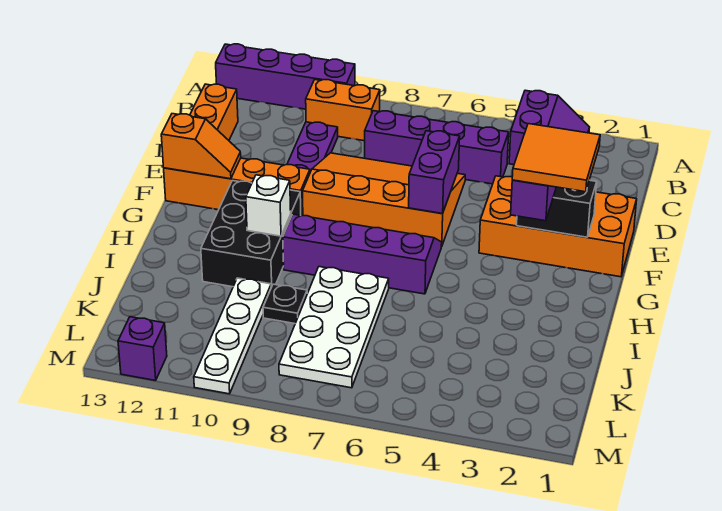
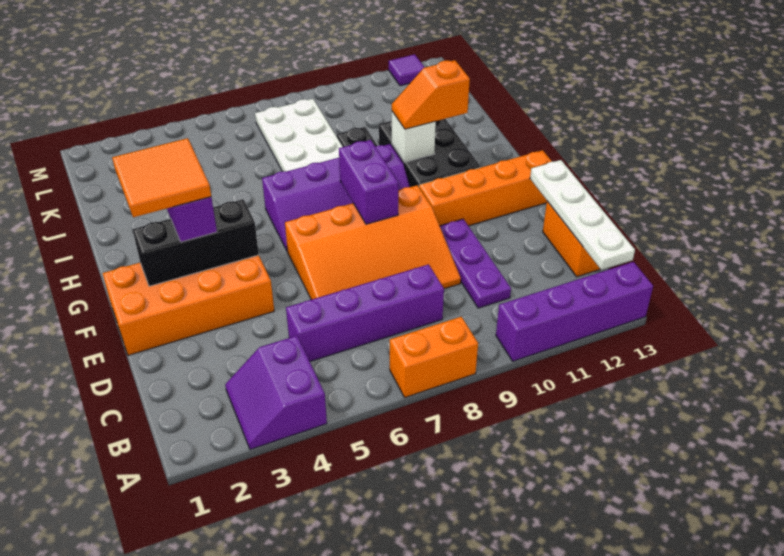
orange 1x2 brick [306,80,380,141] -> orange 1x2 brick moved to [390,317,478,397]
purple 1x2 brick [409,131,460,214] -> purple 1x2 brick moved to [339,140,398,224]
black 1x2 brick [517,180,597,237] -> black 1x3 brick [133,199,259,286]
orange 1x2 slope [161,114,241,179] -> orange 1x2 slope moved to [392,60,470,129]
white 1x4 plate [194,278,271,394] -> white 1x4 plate moved to [530,160,635,270]
purple 1x1 brick [118,317,167,381] -> purple 1x1 tile [389,54,425,86]

